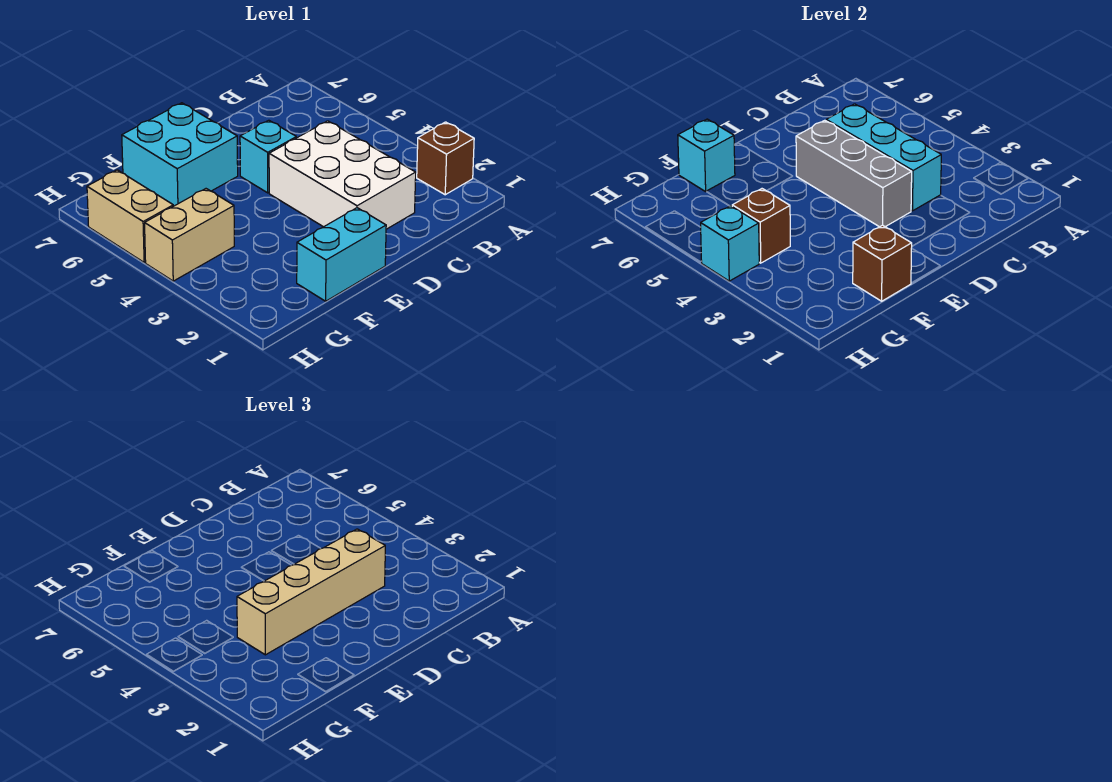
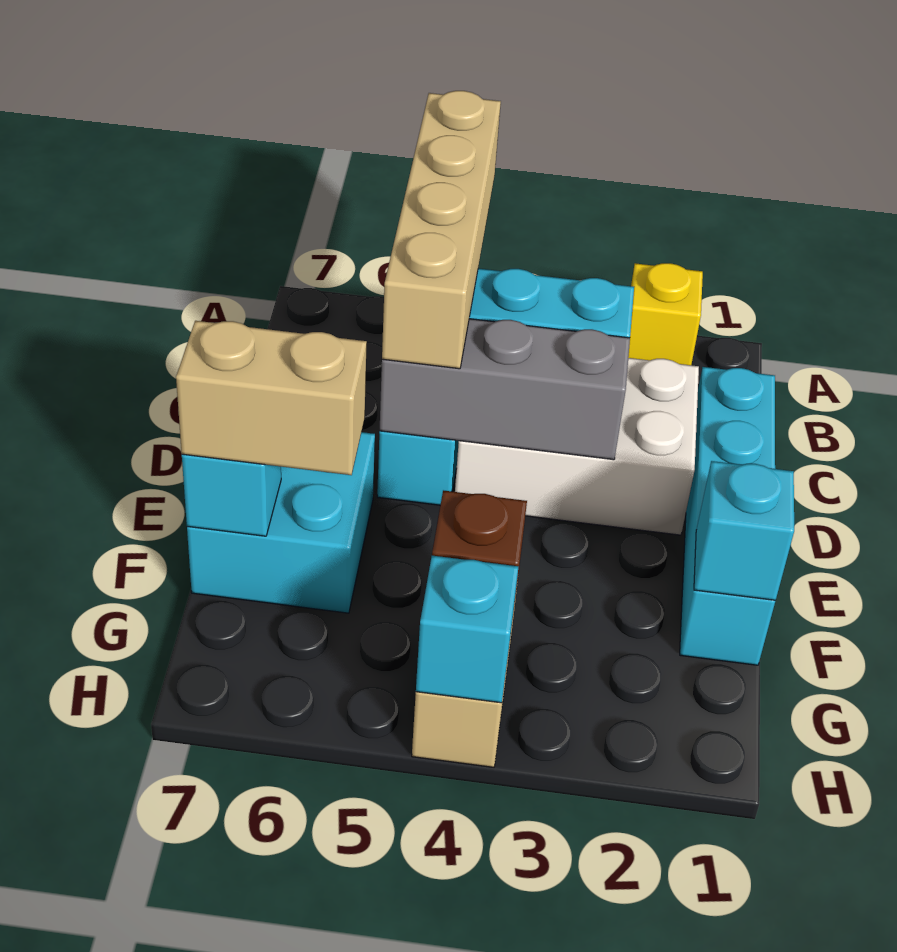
brown 1x1 brick [417,122,474,195] -> yellow 1x1 brick [628,263,703,365]
tan 1x4 brick [237,529,385,655] -> tan 1x4 brick moved to [382,91,501,369]
cyan 1x2 brick [297,208,386,301] -> cyan 1x4 brick [680,367,775,665]
brown 1x1 brick [853,225,912,301] -> cyan 1x1 brick [694,461,794,600]
tan 1x2 brick [87,170,173,262] -> tan 1x2 brick moved to [176,321,367,475]

